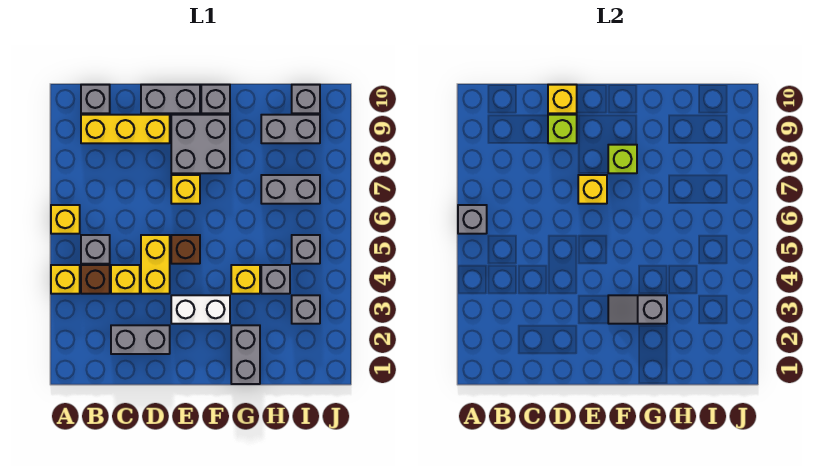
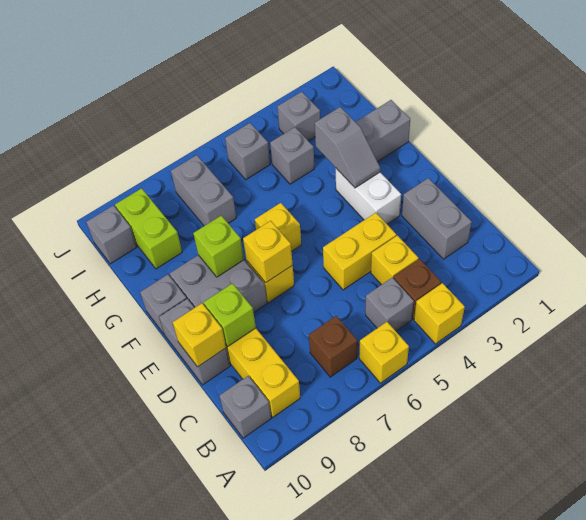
grey 1x1 brick [458,205,487,234] -> none
brown 1x1 brick [171,235,200,264] -> brown 1x1 brick moved to [309,316,357,377]
yellow 1x1 brick [231,265,260,294] -> yellow 1x1 brick moved to [255,203,301,252]
grey 1x2 brick [261,115,320,143] -> lime 1x2 brick [115,188,182,269]

